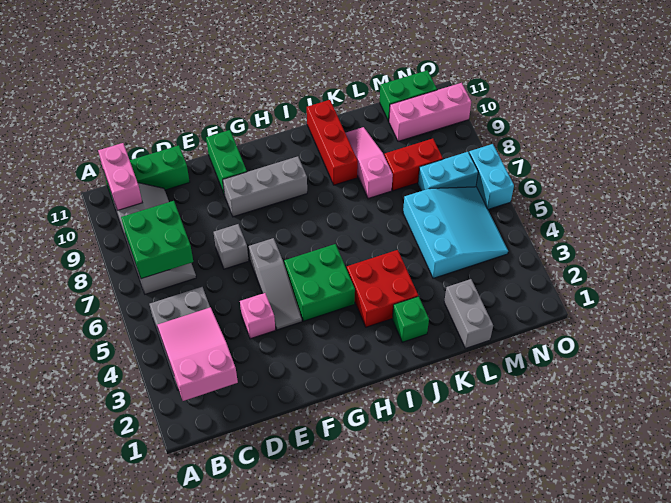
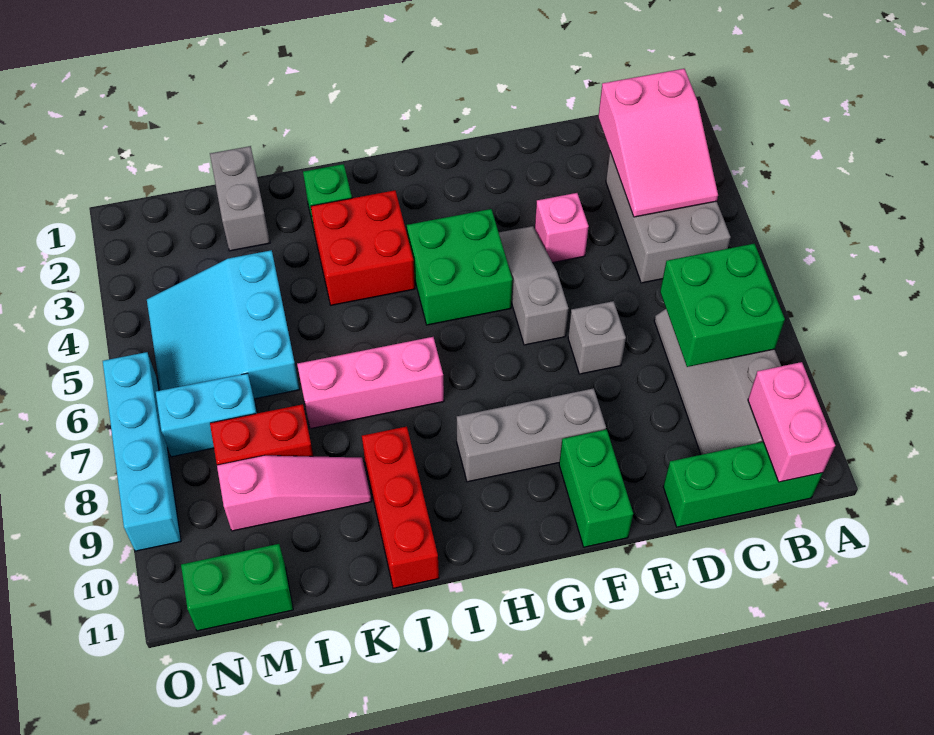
pink 1x3 slope [345,127,393,199] -> pink 1x3 slope turned to [217,456,372,531]
pink 1x3 brick [389,83,471,141] -> pink 1x3 brick moved to [297,337,444,429]
cyan 1x2 brick [469,144,514,209] -> cyan 1x4 brick [103,352,181,551]

